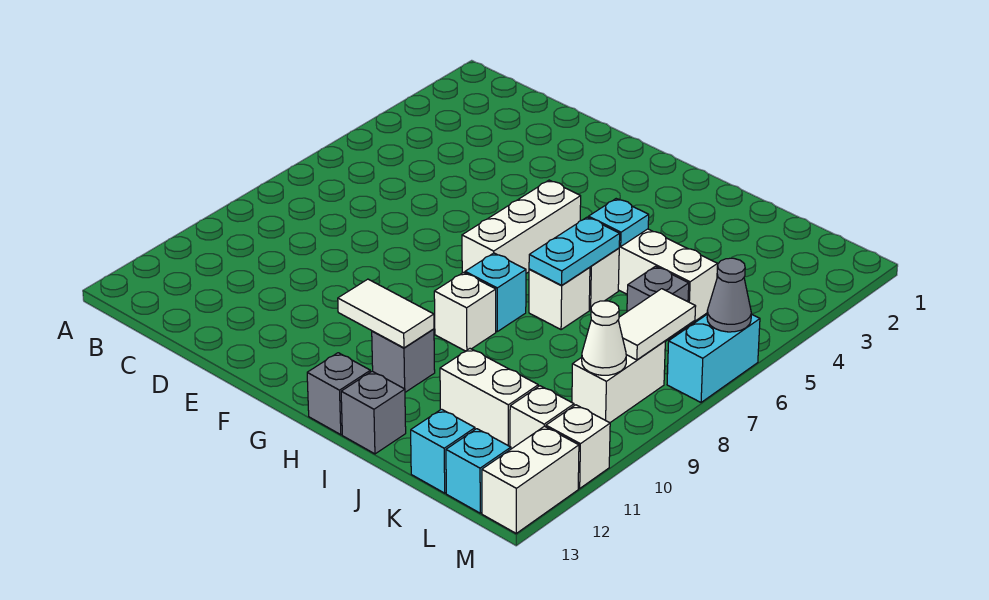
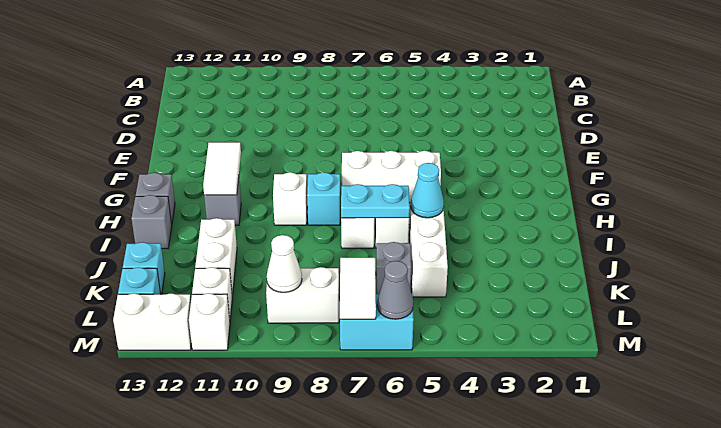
cyan 1x1 plate [589,199,649,246] -> cyan 1x1 cone [411,163,444,218]
white 1x2 tile [618,289,696,360] -> white 1x2 tile turned to [340,258,376,319]

